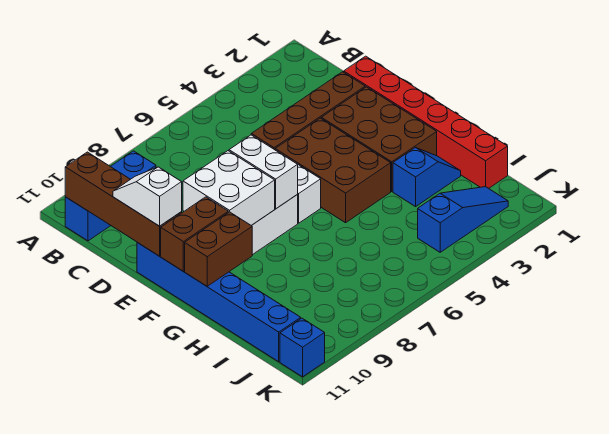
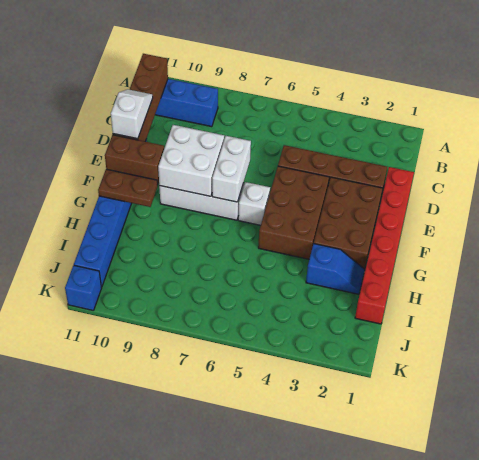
brown 1x2 brick [185,212,252,286] -> brown 1x2 plate [98,169,158,207]
blue 1x3 slope [418,187,508,252] -> none

